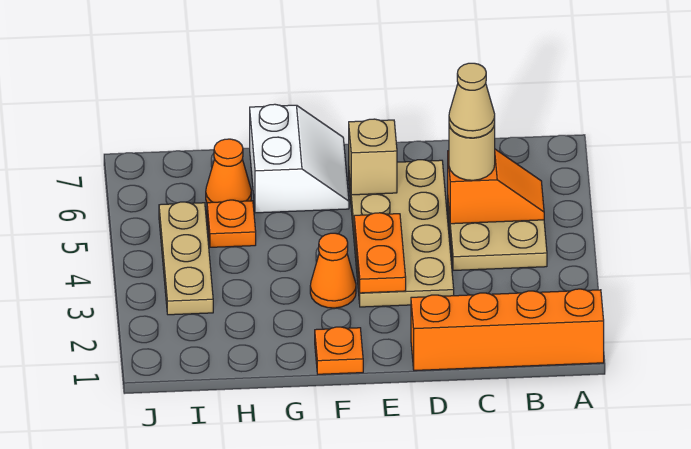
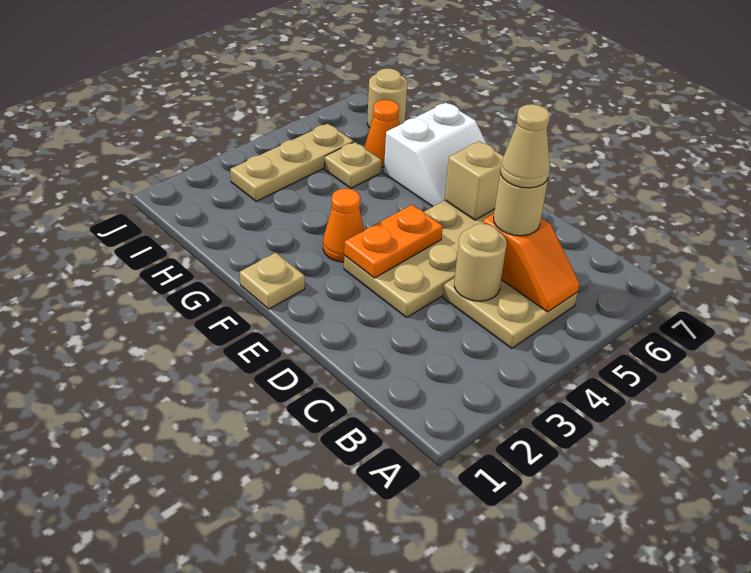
orange 1x4 brick [411,289,604,370] -> none
none -> tan 1x1 round brick [454,224,507,301]
orange 1x1 plate [315,327,363,374] -> tan 1x1 plate [240,252,305,309]
orange 1x1 plate [207,200,256,247] -> tan 1x1 plate [324,142,382,188]
none -> tan 1x1 round brick [367,68,407,128]

